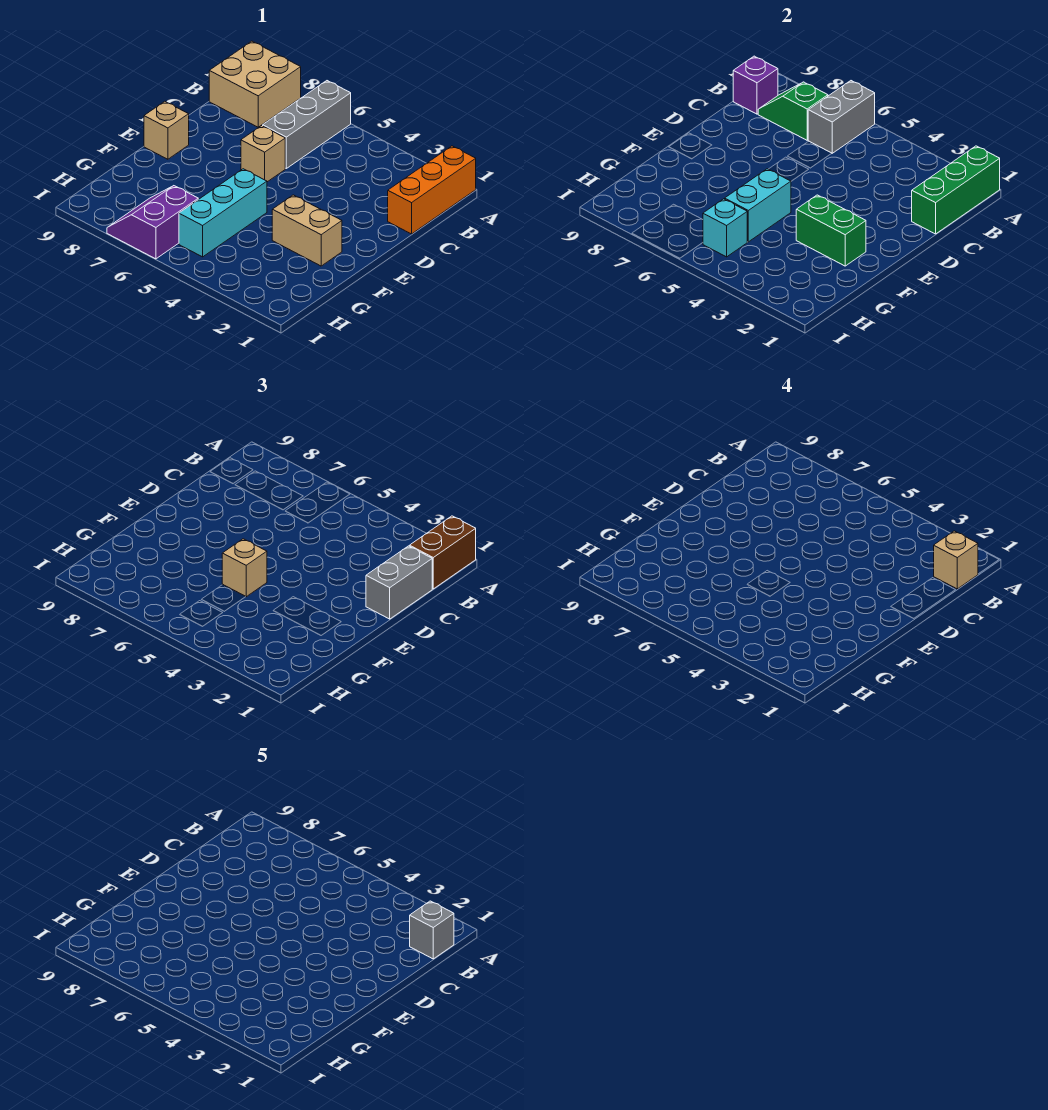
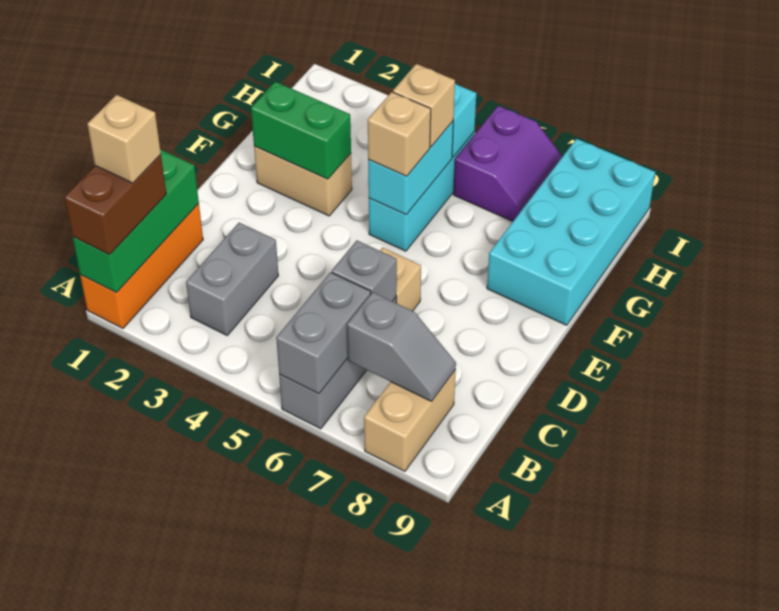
tan 2x2 brick [209,41,301,127] -> tan 1x2 brick [364,370,456,471]
grey 1x1 brick [410,901,454,959] -> grey 1x1 brick moved to [332,241,397,301]
green 1x2 slope [758,82,828,140] -> grey 1x2 slope [347,292,456,401]
purple 1x1 brick [733,56,778,114] -> none
grey 1x2 brick [366,546,432,619] -> grey 1x2 brick moved to [186,223,279,335]
tan 1x1 brick [144,101,189,159] -> tan 1x1 brick moved to [393,64,455,147]
none -> cyan 2x4 brick [487,139,655,325]

